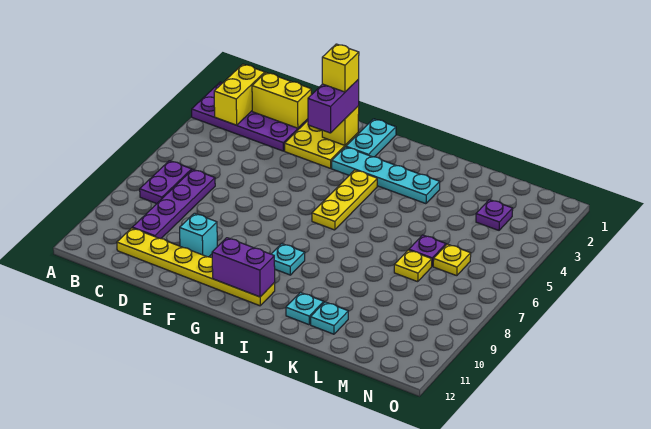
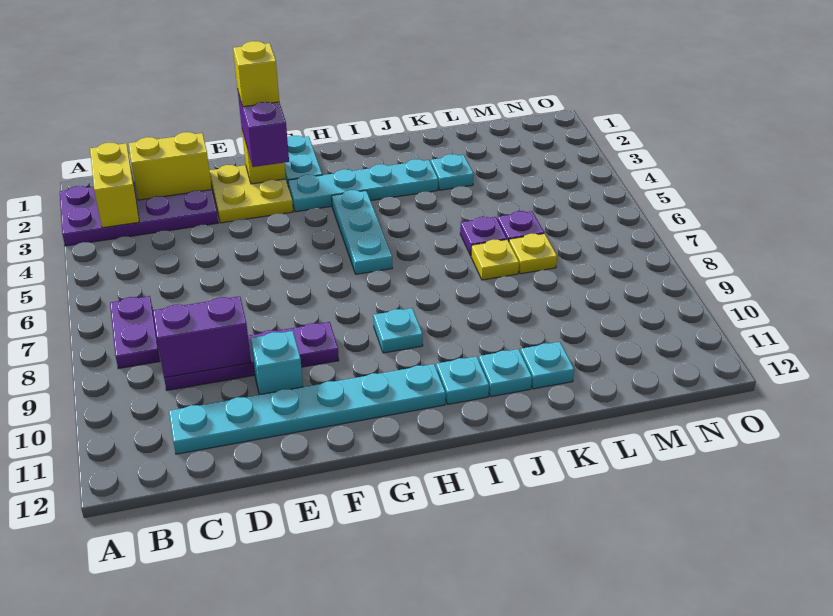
purple 1x4 plate [132,169,215,239] -> purple 1x4 plate turned to [164,322,339,390]
yellow 1x6 plate [117,228,275,306] -> cyan 1x6 plate [169,364,446,454]
purple 1x2 brick [212,238,275,297] -> purple 1x2 brick moved to [153,296,251,378]
yellow 1x3 plate [312,170,377,230] -> cyan 1x3 plate [332,190,392,274]
none -> cyan 1x1 plate [436,356,489,404]
none -> cyan 1x1 plate [431,154,474,190]
purple 1x1 plate [476,200,513,230] -> purple 1x1 plate moved to [460,217,507,256]
yellow 1x1 plate [433,244,471,276] -> yellow 1x1 plate moved to [471,240,519,280]

